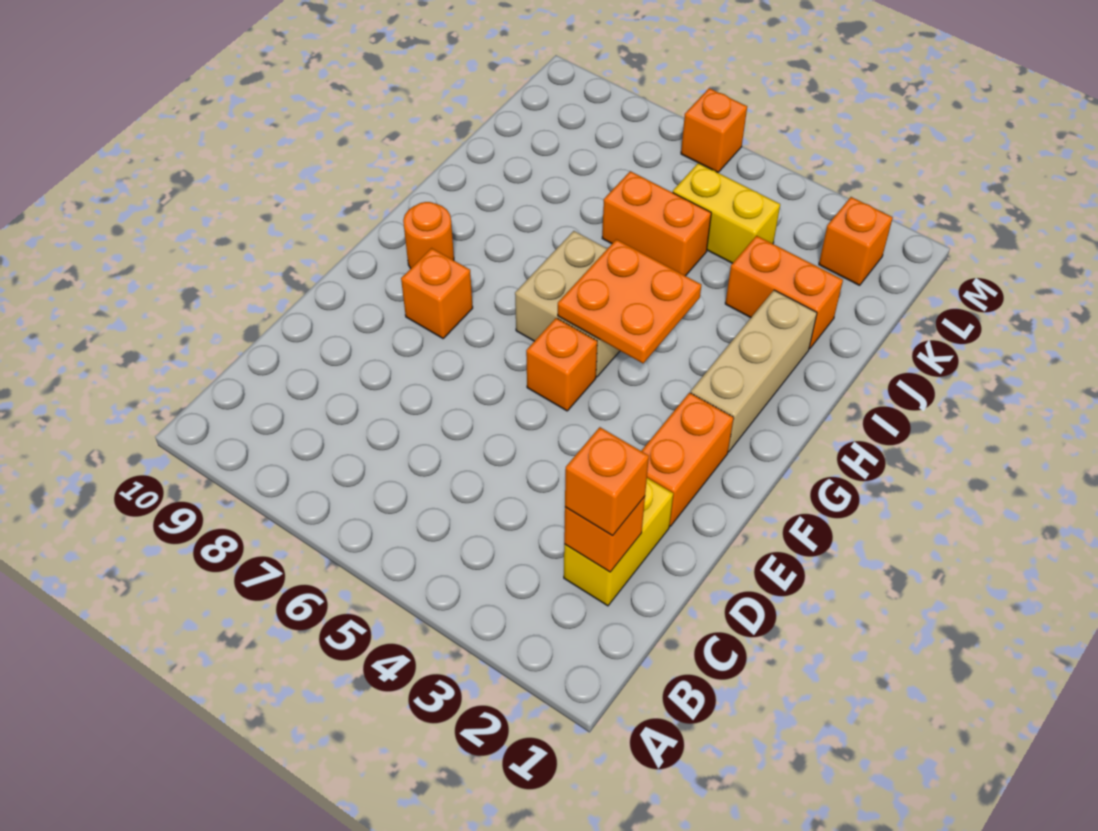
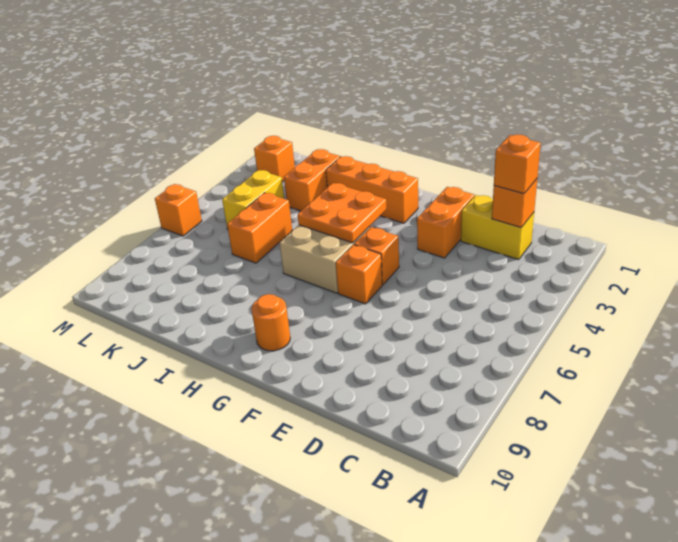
orange 1x2 brick [642,393,734,526] -> orange 1x2 brick turned to [417,187,474,258]
orange 1x1 brick [401,248,473,338] -> orange 1x1 brick moved to [336,245,382,304]
tan 1x3 brick [691,290,817,452] -> orange 1x3 brick [326,156,418,223]

